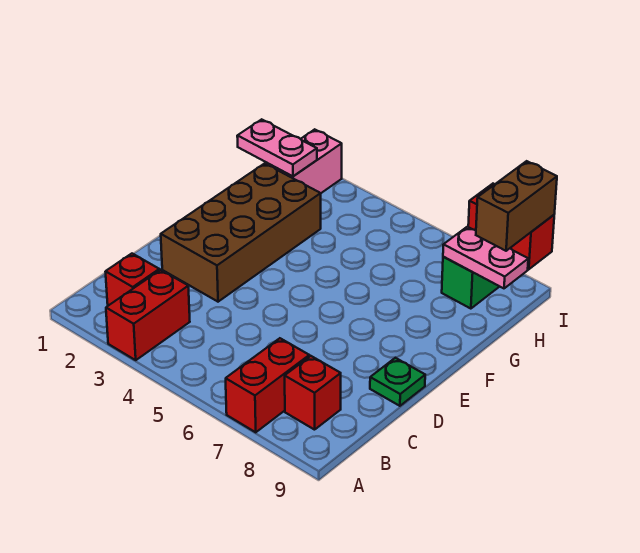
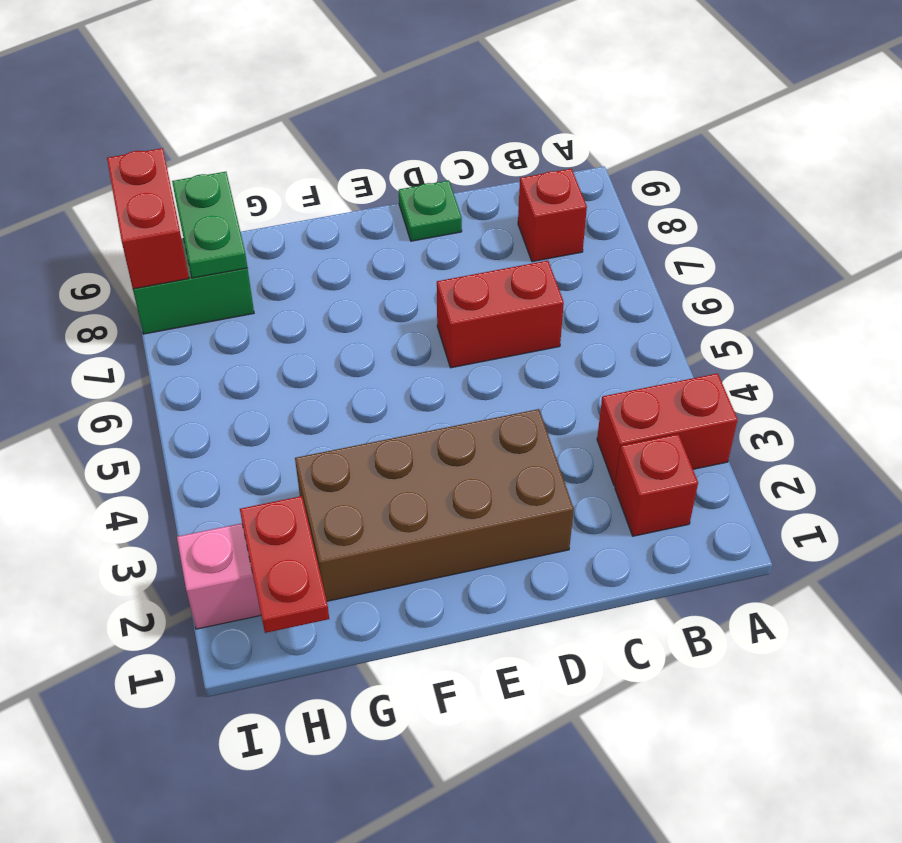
red 1x2 brick [226,338,309,432] -> red 1x2 brick moved to [437,261,564,368]
pink 1x2 plate [237,119,317,176] -> red 1x2 plate [240,496,329,633]
pink 1x2 plate [443,227,528,288] -> green 1x2 plate [172,172,247,278]
brown 1x2 brick [476,161,557,251] -> none

